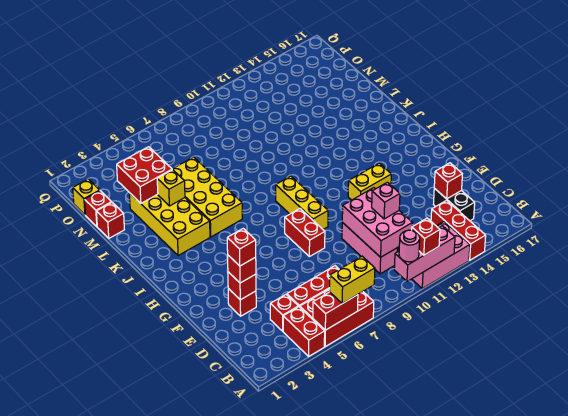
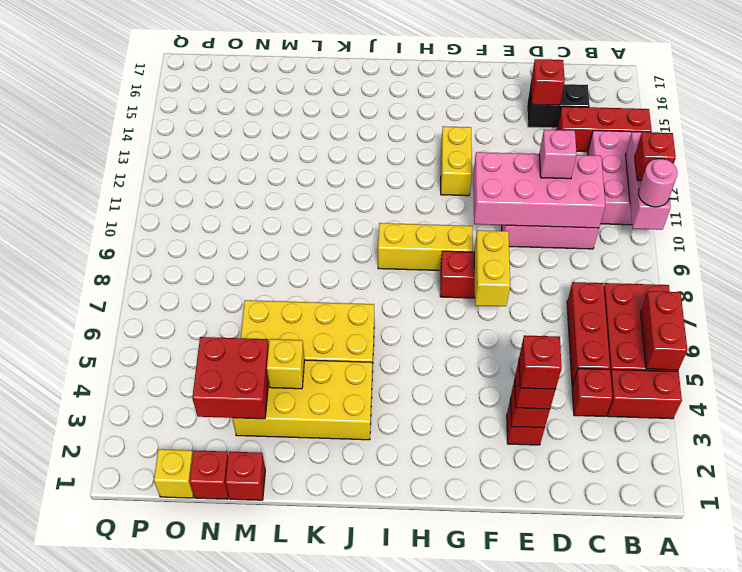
yellow 1x2 brick [330,256,375,304] -> yellow 1x2 brick moved to [474,230,510,306]
pink 2x3 brick [342,188,412,257] -> pink 2x4 brick [473,152,605,228]

